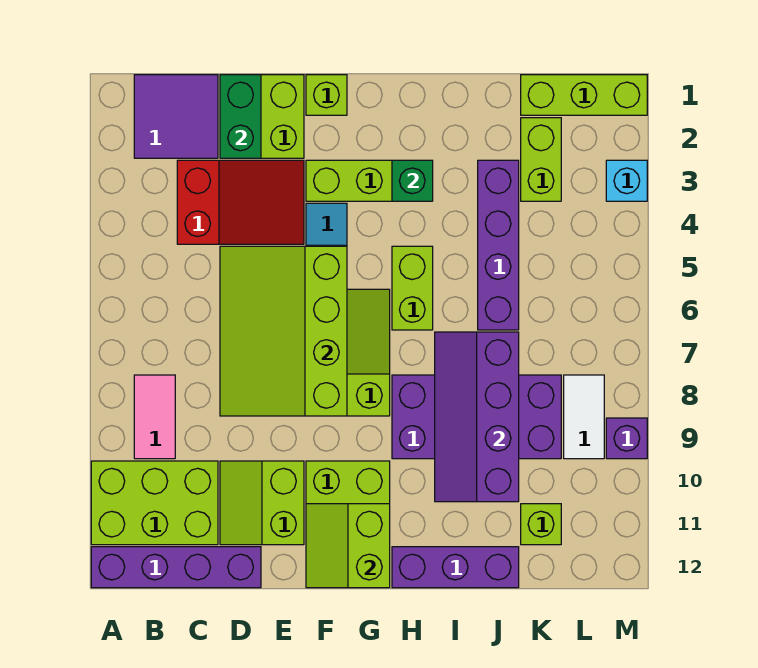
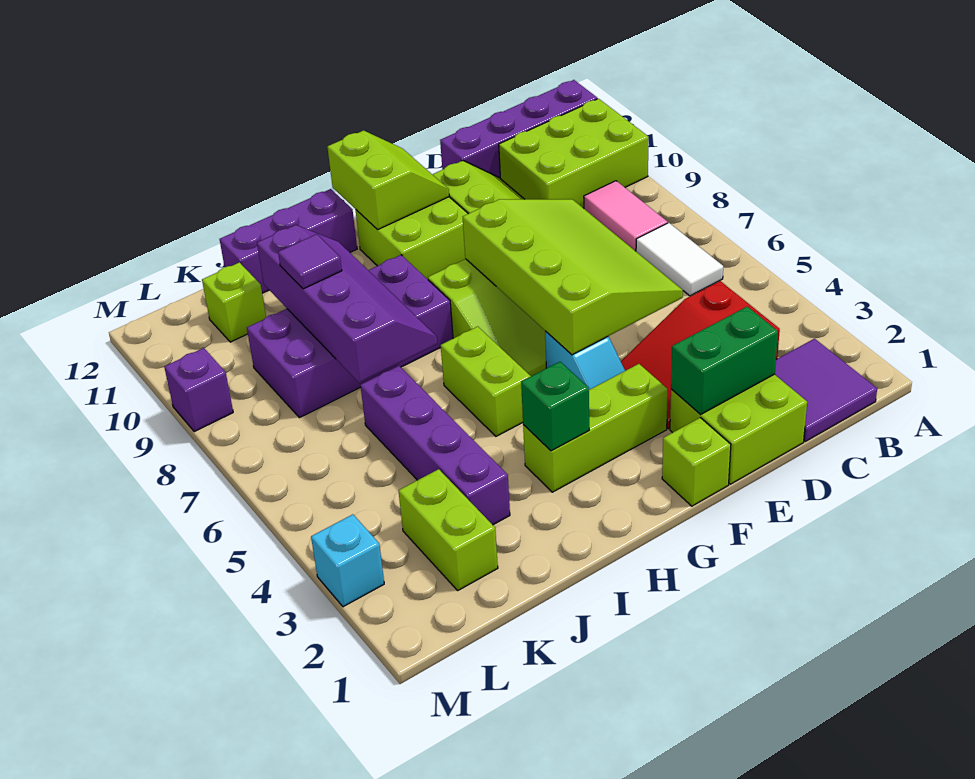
green 1x2 brick [220,75,261,158] -> green 1x2 brick turned to [671,307,778,415]
none -> purple 1x1 tile [278,234,342,289]
lime 1x3 brick [521,75,647,115] -> none
white 1x2 tile [564,375,604,459] -> white 1x2 tile moved to [636,223,723,296]

